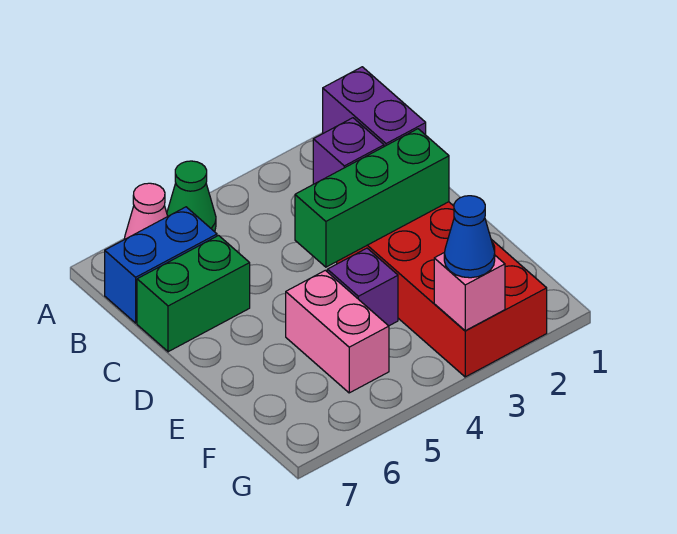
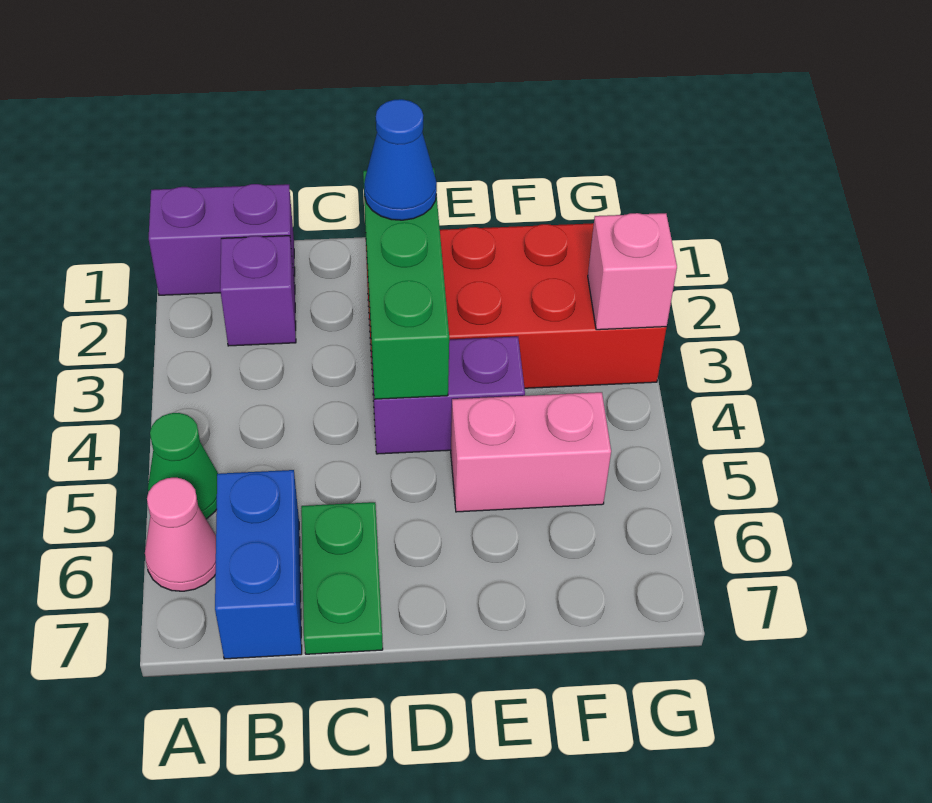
green 1x2 brick [137,236,250,352] -> green 1x2 plate [301,502,383,654]
purple 1x1 brick [327,248,398,326] -> purple 1x2 brick [372,337,525,454]
blue 1x1 cone [444,196,495,278] -> blue 1x1 cone moved to [364,99,437,220]

